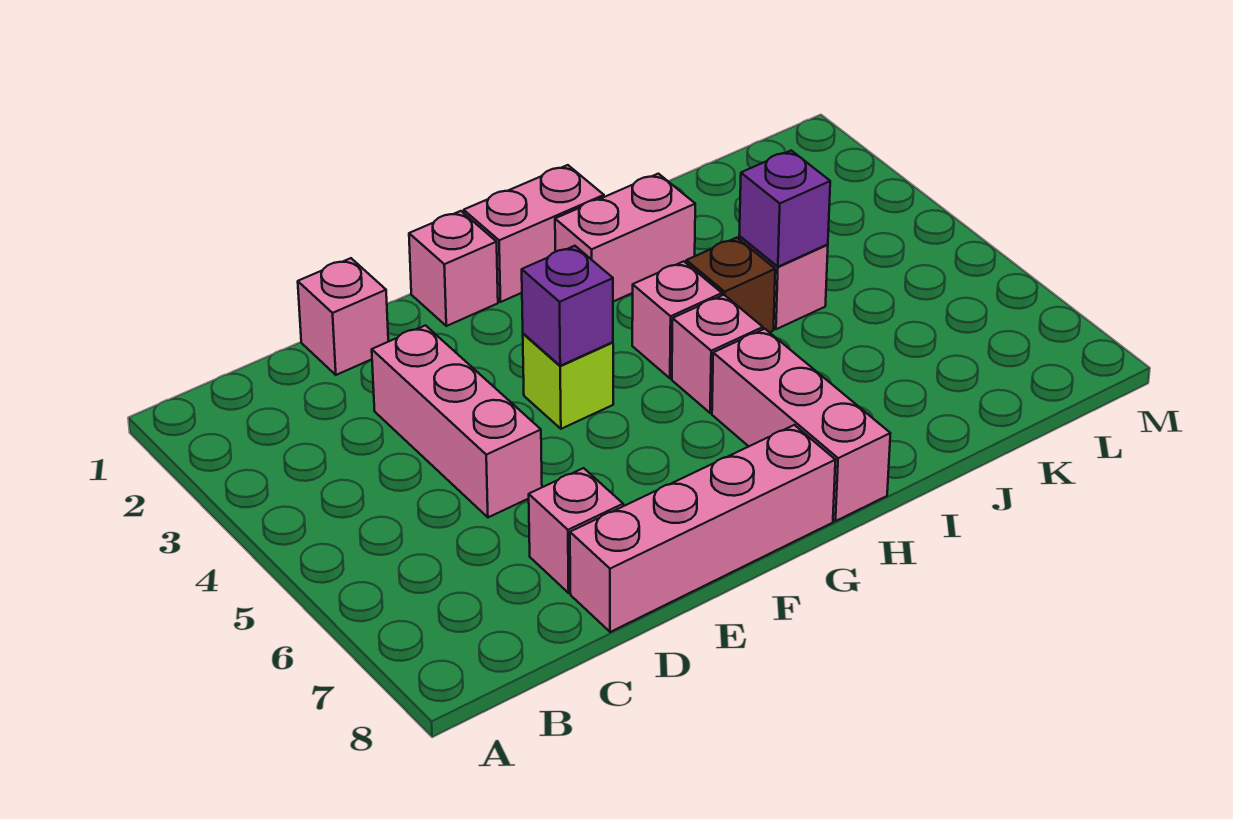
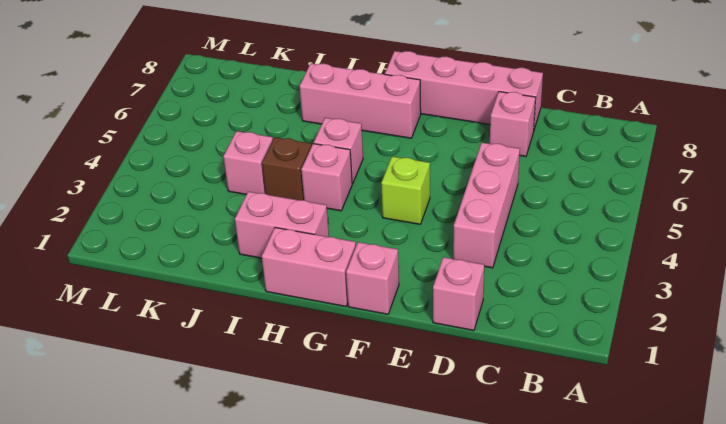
purple 1x1 brick [522,246,613,366] -> none
pink 1x3 brick [712,329,890,521] -> pink 1x3 brick turned to [300,63,421,138]
purple 1x1 brick [739,150,830,267] -> none

